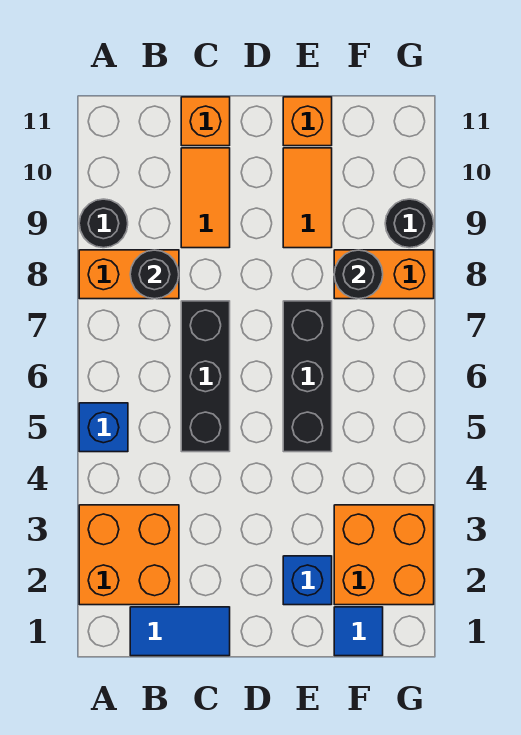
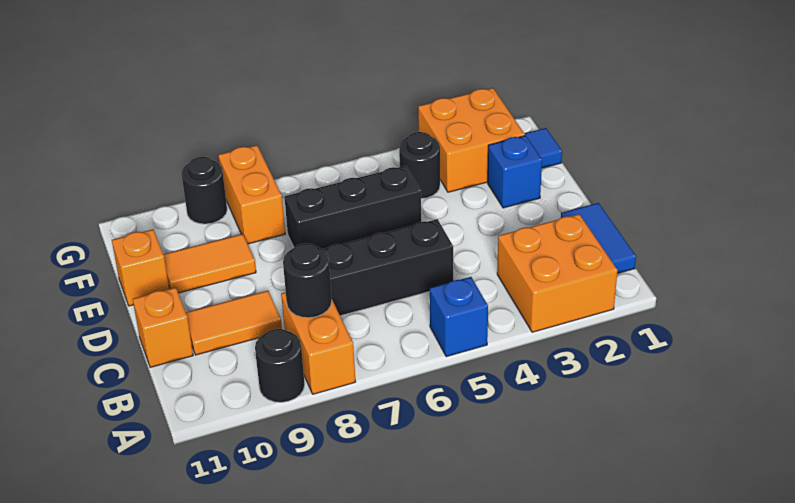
black 1x1 round brick [334,250,383,299] -> black 1x1 round brick moved to [399,132,440,199]

